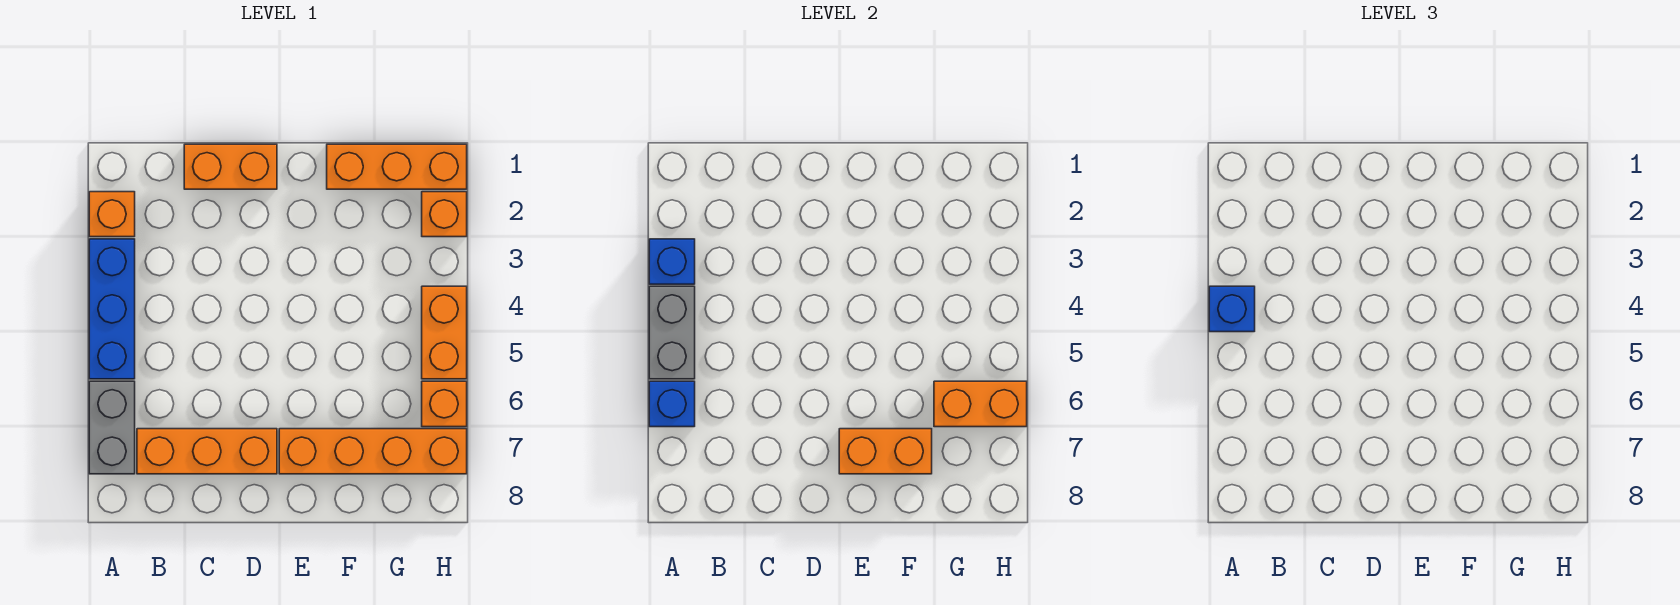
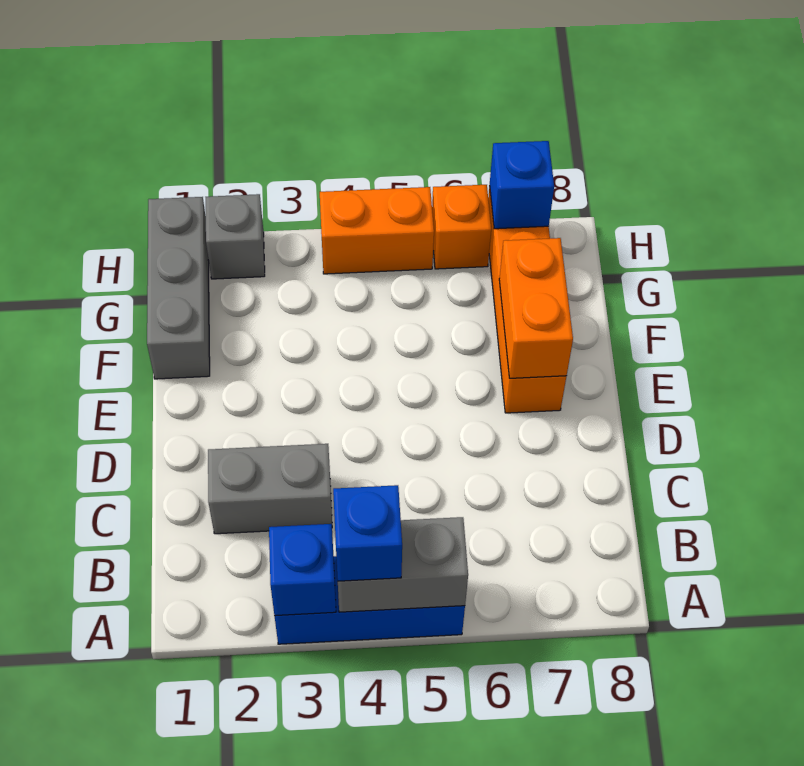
orange 1x1 brick [89,192,135,237] -> none
grey 1x2 brick [89,381,135,474] -> grey 1x2 brick moved to [208,444,332,534]
blue 1x1 brick [649,381,695,427] -> blue 1x1 brick moved to [490,141,554,229]
orange 1x3 brick [137,429,277,474] -> none
orange 1x2 brick [184,144,277,189] -> none
orange 1x3 brick [327,144,467,189] -> grey 1x3 brick [147,197,210,379]
orange 1x2 brick [934,381,1027,427] -> none
orange 1x1 brick [422,192,467,237] -> grey 1x1 brick [206,194,265,279]

